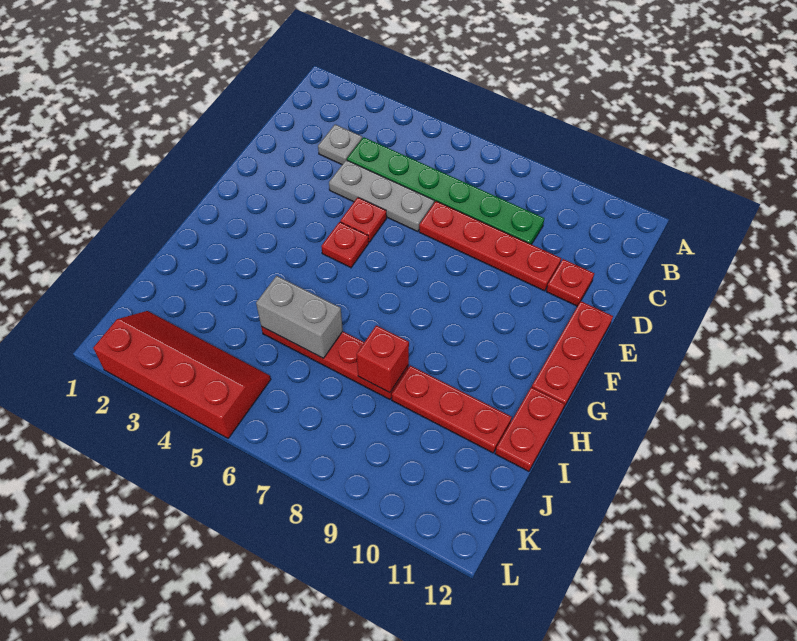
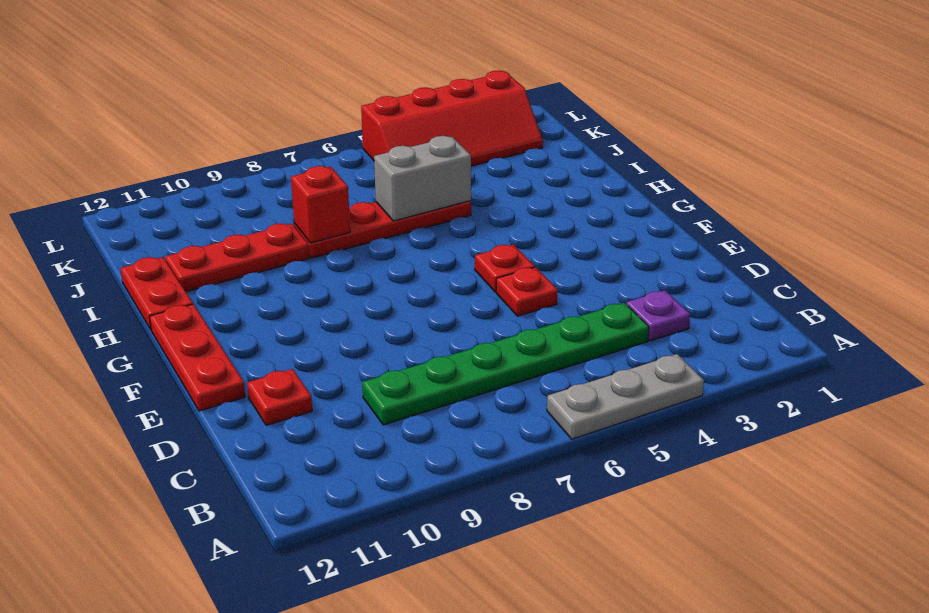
grey 1x1 plate [318,124,362,164] -> purple 1x1 plate [626,290,690,341]
grey 1x3 plate [329,160,434,231] -> grey 1x3 plate moved to [547,354,704,439]
red 1x4 plate [419,201,561,291] -> none

